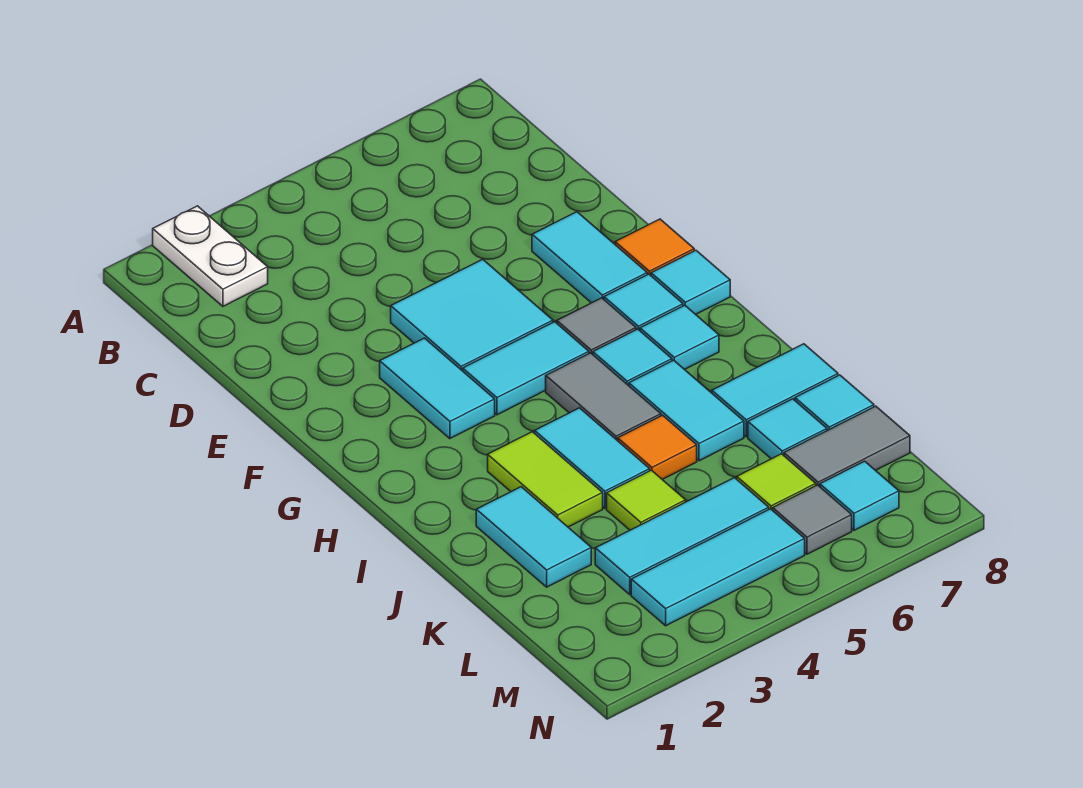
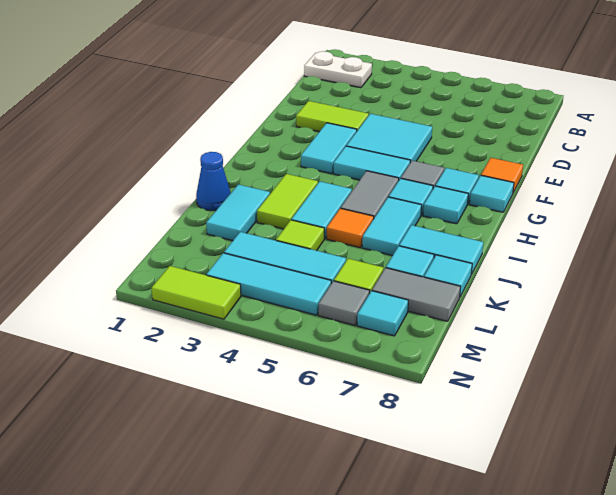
white 1x2 plate [153,206,268,306] -> white 1x2 plate turned to [304,51,372,88]
none -> lime 1x2 tile [296,101,369,132]
cyan 1x2 tile [532,212,647,303] -> none
none -> blue 1x1 cone [196,152,231,211]
none -> lime 1x2 tile [152,266,241,319]

